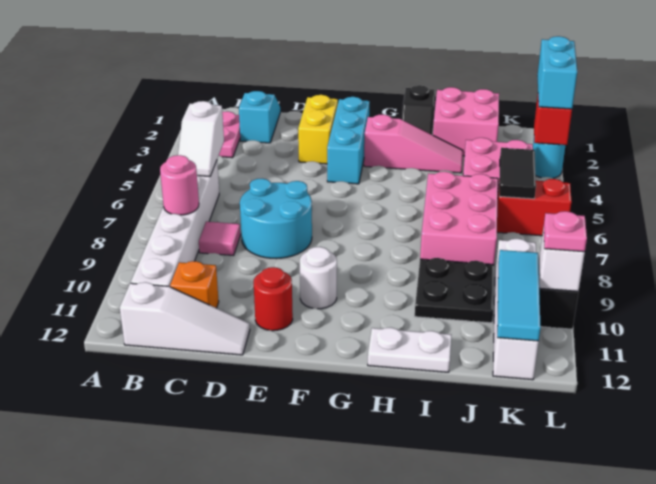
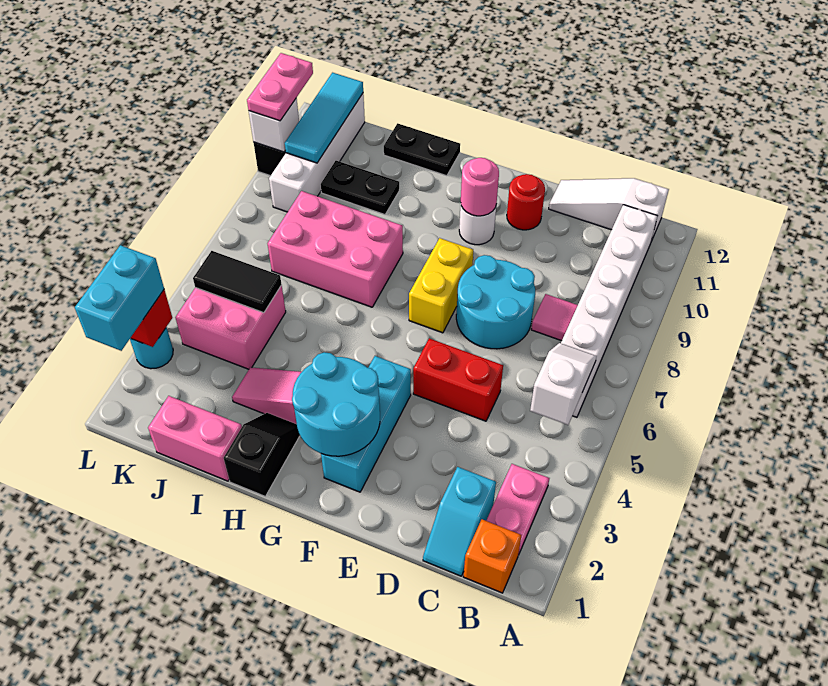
pink 1x1 round brick [160,155,199,215] -> pink 1x1 round brick moved to [461,158,499,216]
orange 1x1 brick [170,261,219,308] -> orange 1x1 brick moved to [464,519,521,593]
yellow 1x2 brick [298,95,338,164] -> yellow 1x2 brick moved to [409,238,473,333]
none -> cyan 2x2 round brick [292,352,380,456]
white 1x2 plate [368,327,451,372] -> black 1x2 plate [384,123,460,176]
pink 2x2 brick [433,87,499,156] -> pink 1x2 brick [148,396,242,481]
pink 2x3 brick [420,172,498,264] -> pink 2x3 brick turned to [267,191,403,307]
black 2x2 plate [415,258,494,323] -> black 1x2 plate [321,161,399,214]
black 1x2 tile [499,148,536,199] -> black 1x2 tile turned to [193,251,282,313]
red 1x2 brick [497,179,572,236] -> red 1x2 brick moved to [413,338,503,421]
pink 1x1 plate [544,211,587,252] -> pink 1x2 plate [247,53,313,121]

